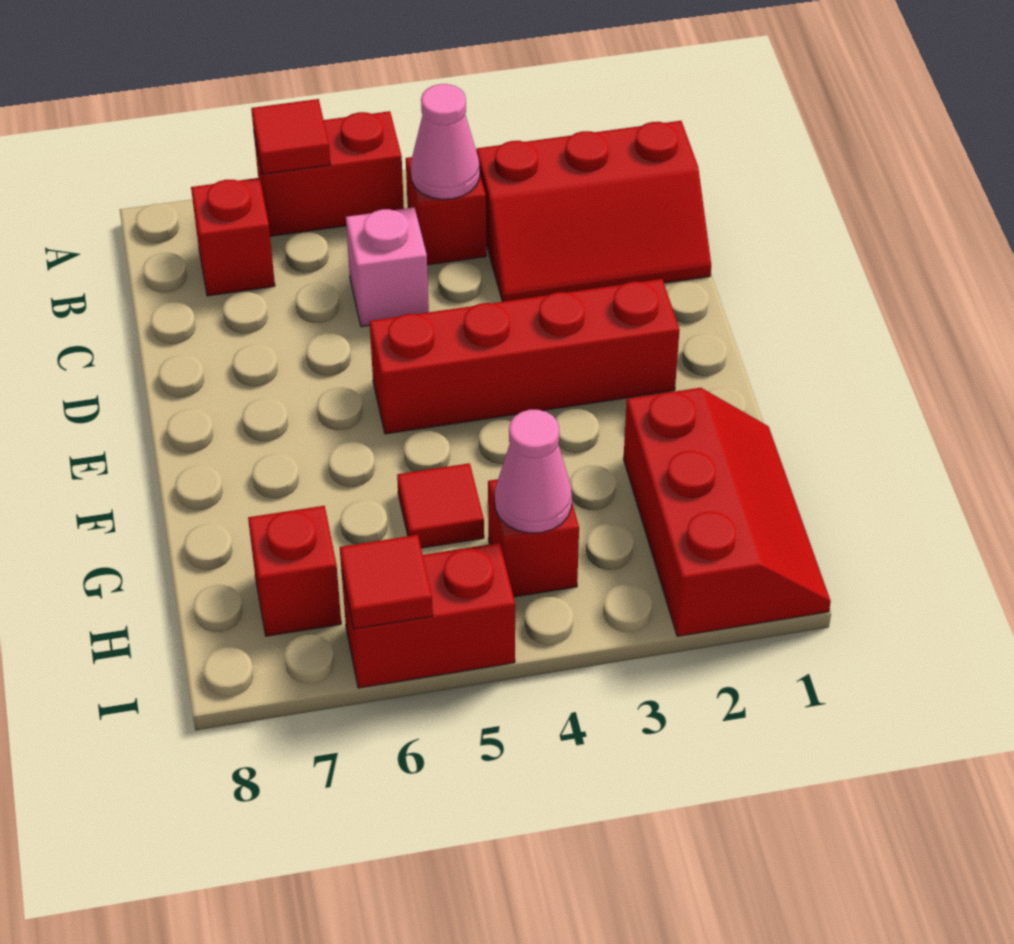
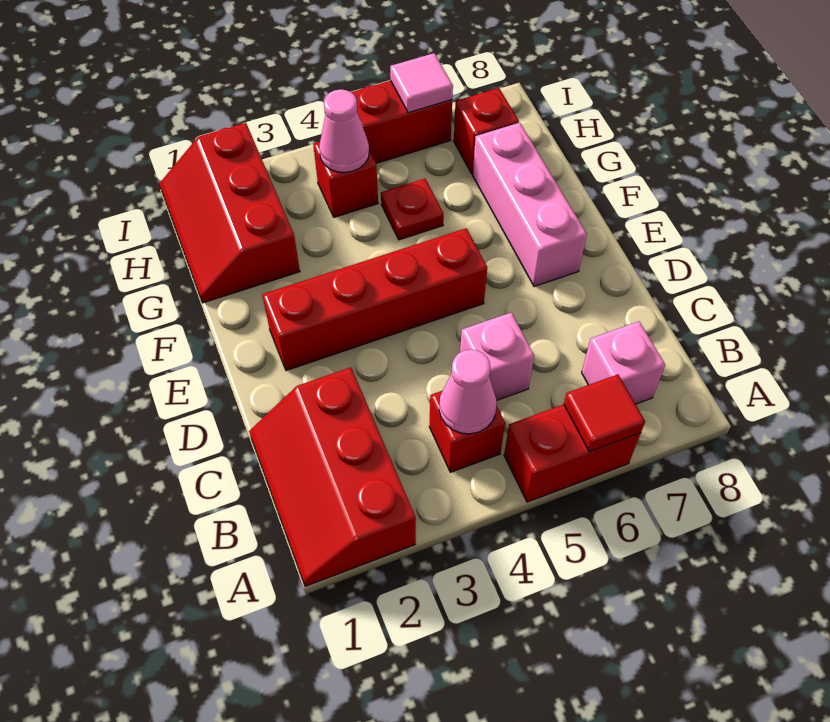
red 2x3 slope [476,121,711,302] -> red 2x3 slope turned to [249,367,416,586]
red 1x1 brick [191,178,275,296] -> pink 1x1 brick [582,321,665,404]
none -> pink 1x3 brick [473,123,587,287]
red 1x1 tile [397,463,484,548] -> red 1x1 plate [381,179,444,240]
red 1x1 tile [340,535,433,629] -> pink 1x1 tile [390,53,453,113]

